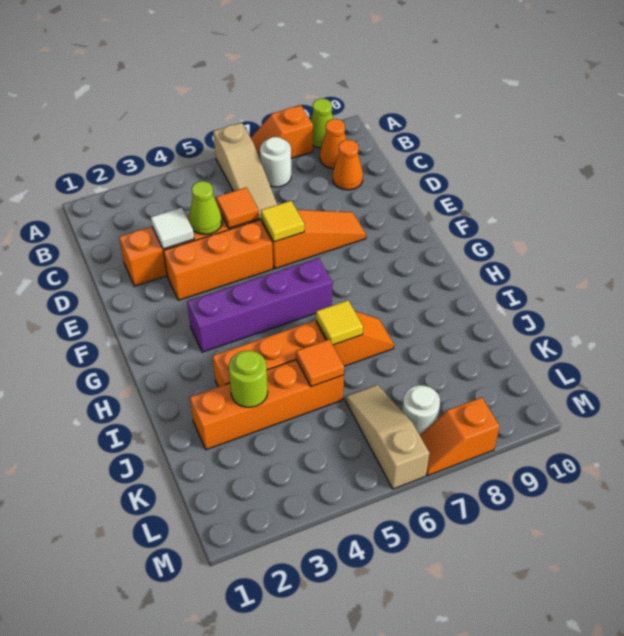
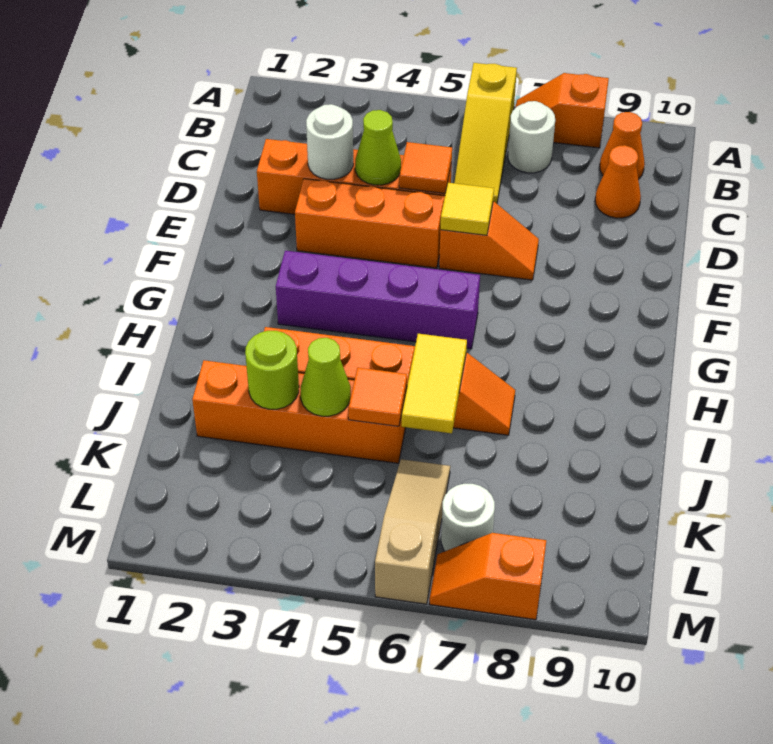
tan 1x3 slope [213,123,277,219] -> yellow 1x3 slope [454,63,517,203]
lime 1x1 cone [311,99,333,148] -> lime 1x1 cone moved to [301,338,351,416]
white 1x1 tile [151,208,194,249] -> white 1x1 round brick [306,104,353,179]
orange 1x3 slope [261,210,366,269] -> orange 1x2 slope [439,202,539,280]
yellow 1x1 tile [316,300,363,345] -> yellow 1x2 tile [402,334,467,433]

